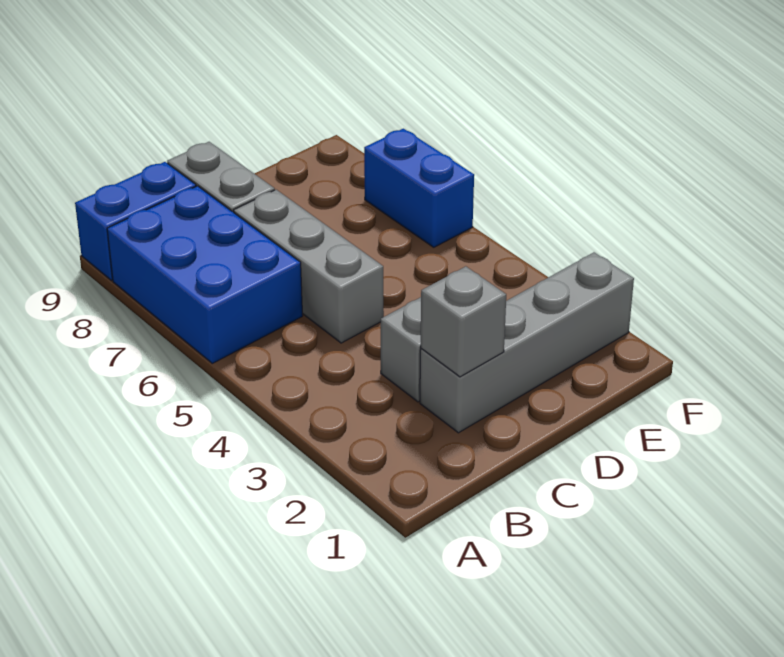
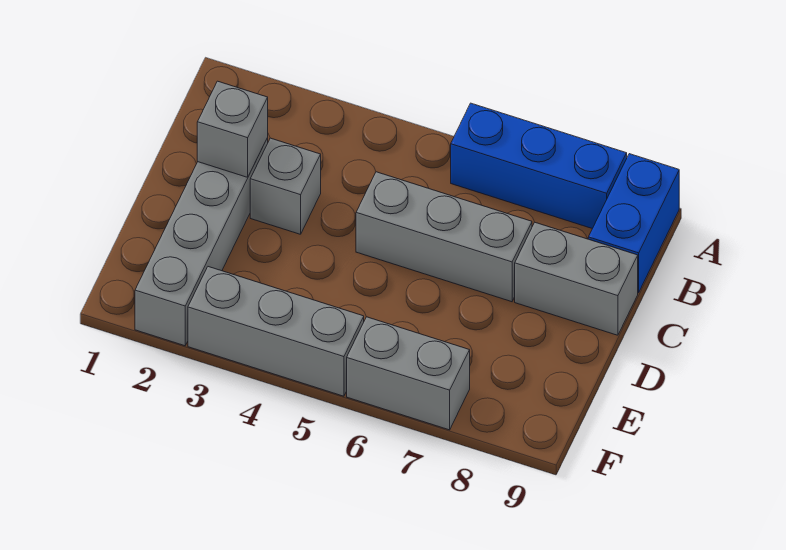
blue 2x3 brick [107,186,303,363] -> blue 1x3 brick [451,103,627,229]
none -> grey 1x3 brick [188,267,364,396]
blue 1x2 brick [364,129,474,247] -> grey 1x2 brick [347,317,470,430]

